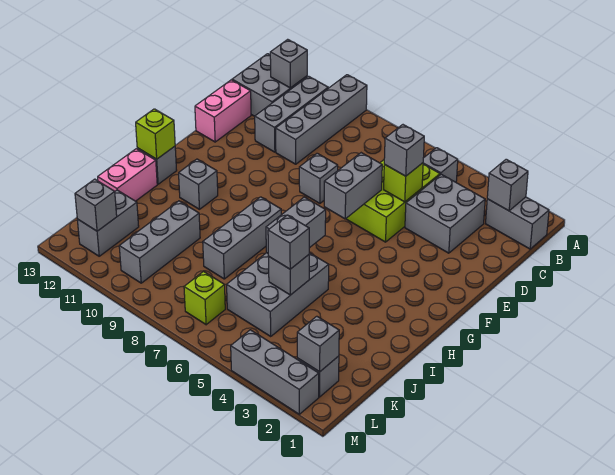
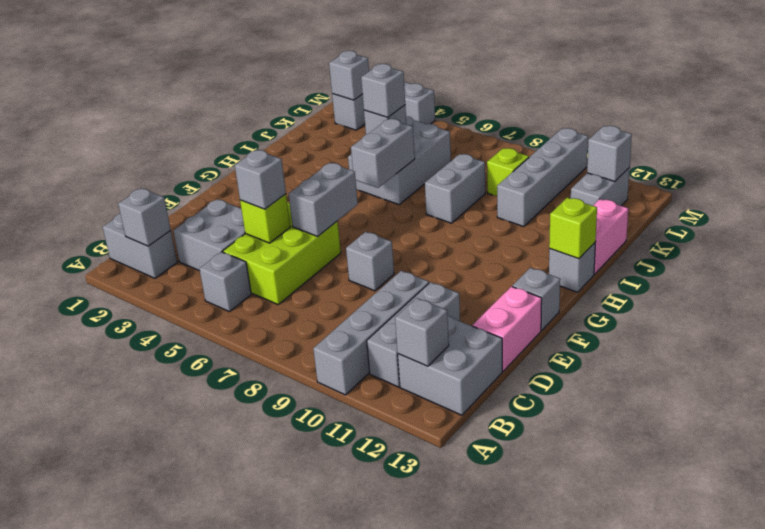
grey 1x3 brick [203,197,281,279] -> grey 1x2 brick [425,154,485,223]
grey 1x1 brick [179,159,218,209] -> grey 1x1 brick moved to [512,268,560,330]
grey 1x3 brick [119,201,200,283] -> grey 1x4 brick [497,128,588,227]
lime 1x1 brick [184,272,225,325] -> lime 1x1 brick moved to [487,148,529,196]

